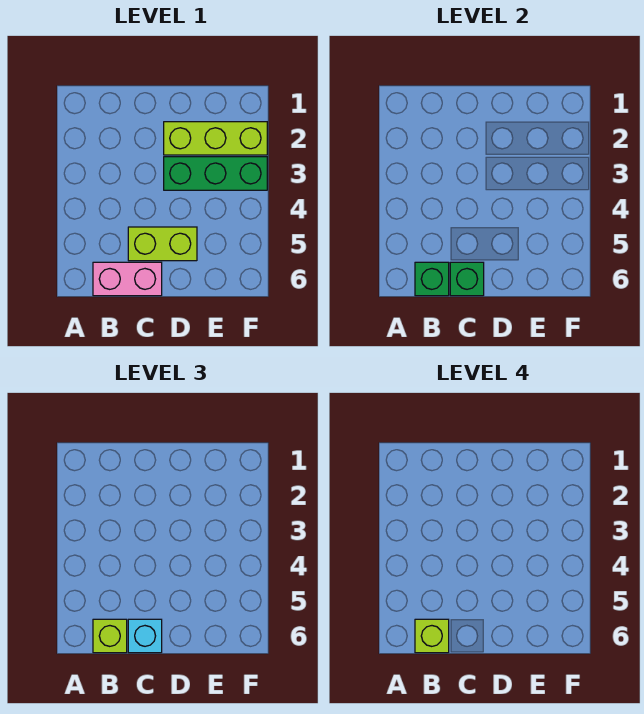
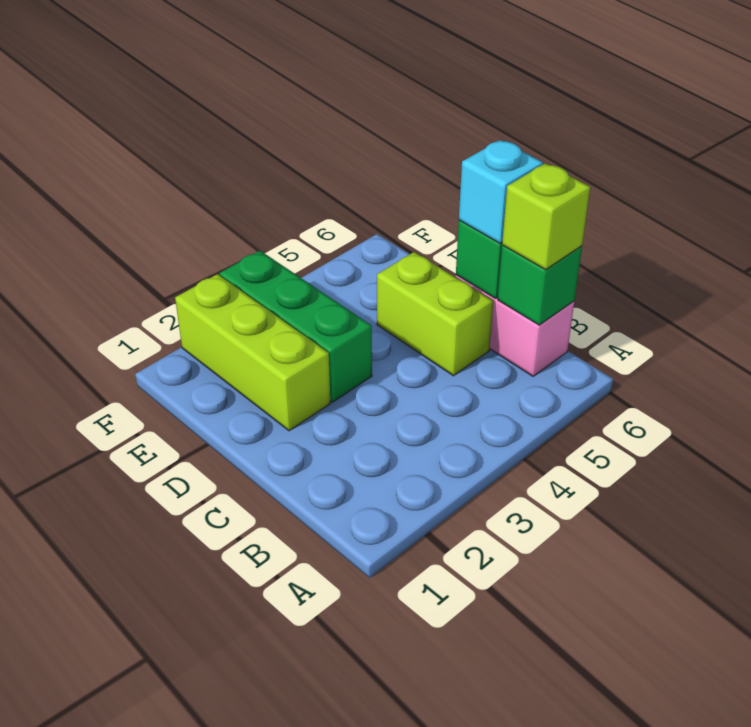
lime 1x1 brick [415,619,449,653] -> none

